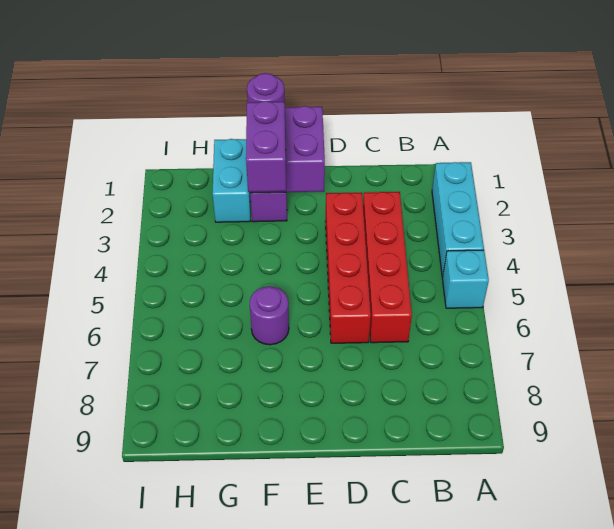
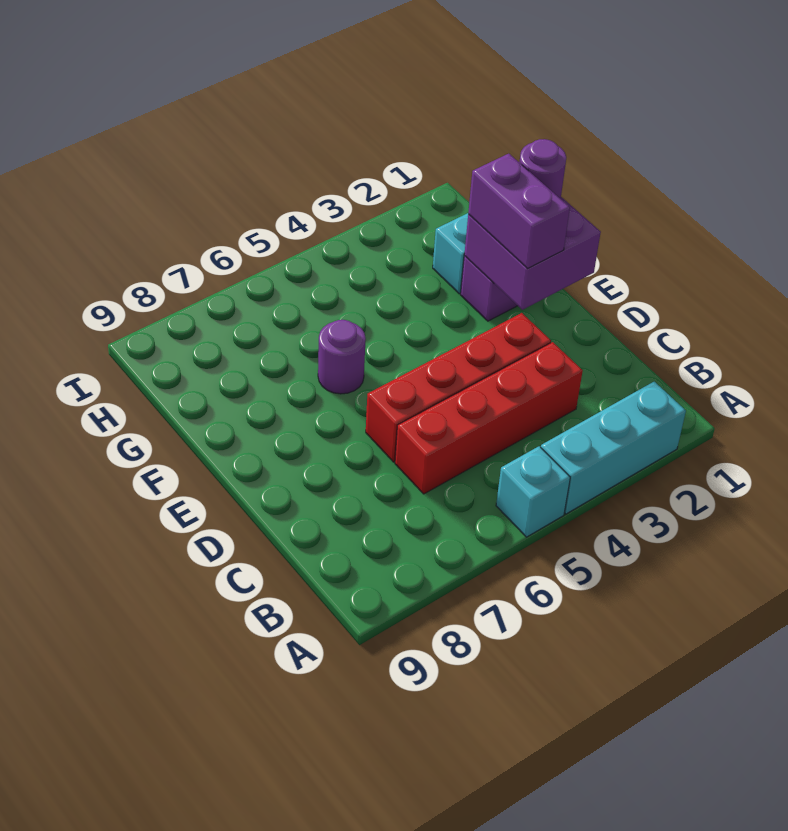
purple 1x2 brick [246,101,286,192] -> purple 1x2 brick turned to [468,154,570,269]

